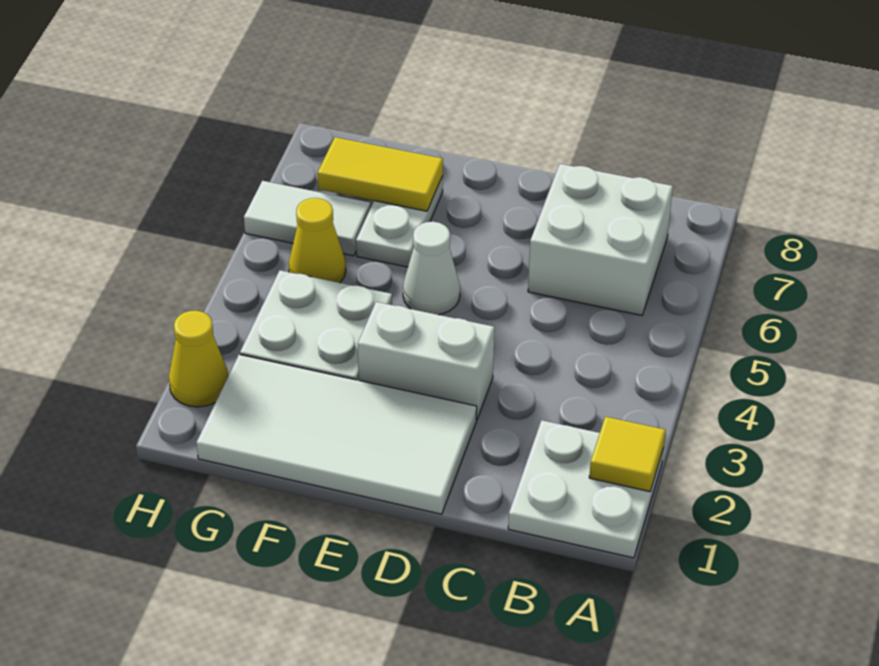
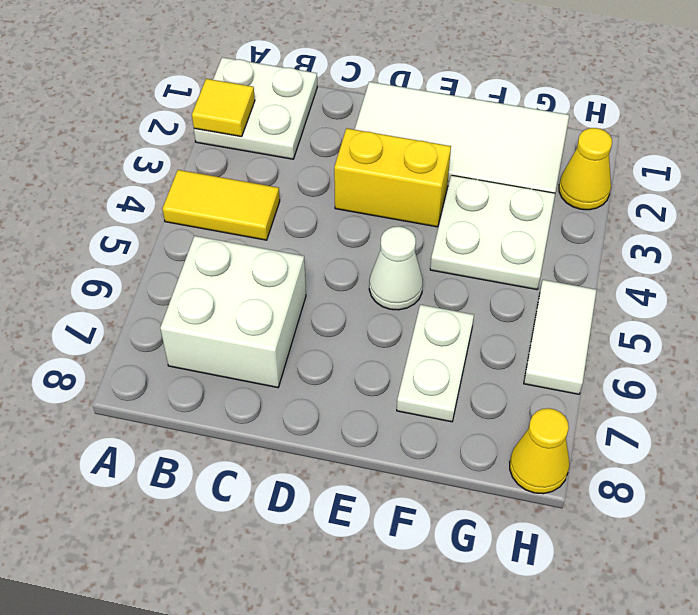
white 1x2 brick [358,302,494,420] -> yellow 1x2 brick [334,128,451,227]
yellow 1x2 tile [317,137,443,211] -> yellow 1x2 tile moved to [163,170,280,240]
yellow 1x1 cone [289,198,346,283] -> yellow 1x1 cone moved to [510,408,569,494]
white 1x2 tile [244,181,370,256] -> white 1x2 tile turned to [524,280,597,394]

